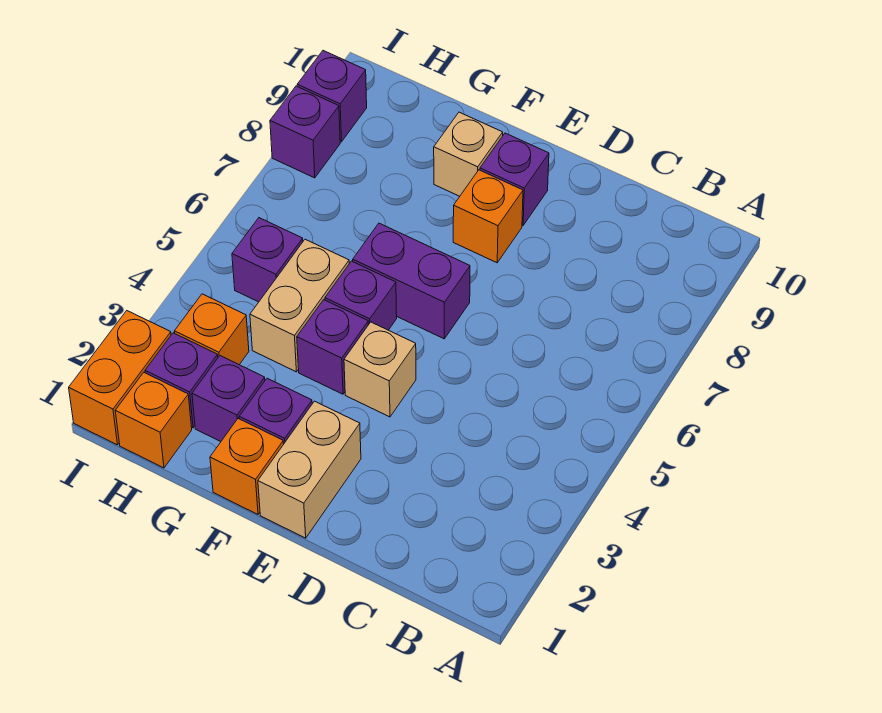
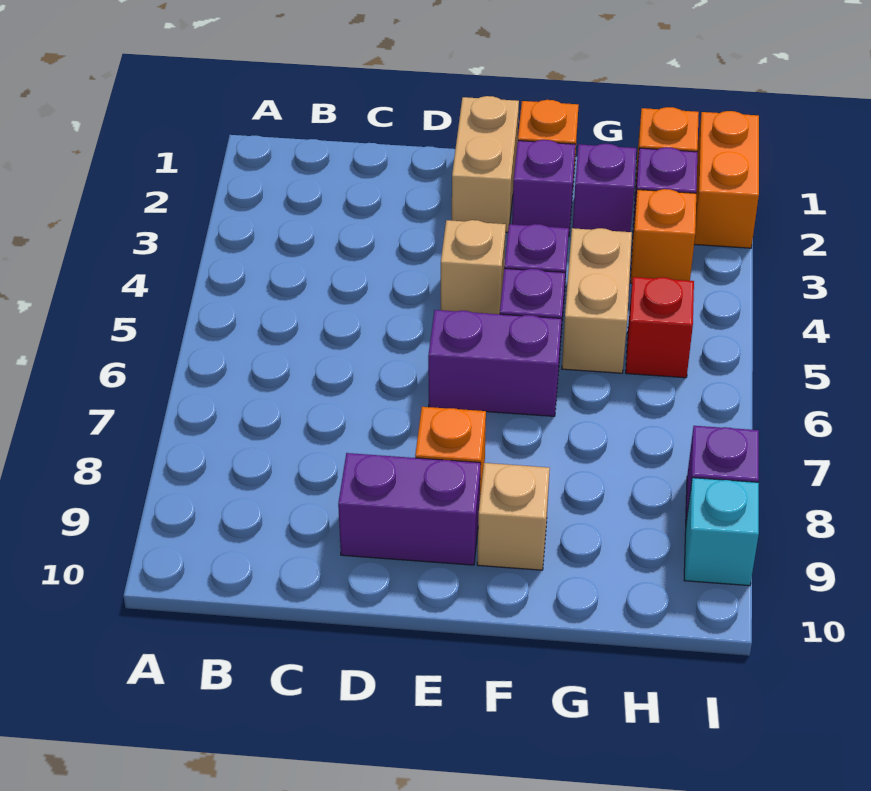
purple 1x1 brick [480,133,549,225] -> purple 1x2 brick [338,453,481,565]
purple 1x1 brick [232,218,303,302] -> red 1x1 brick [626,277,694,378]
purple 1x1 brick [297,51,367,142] -> cyan 1x1 brick [684,478,759,586]

